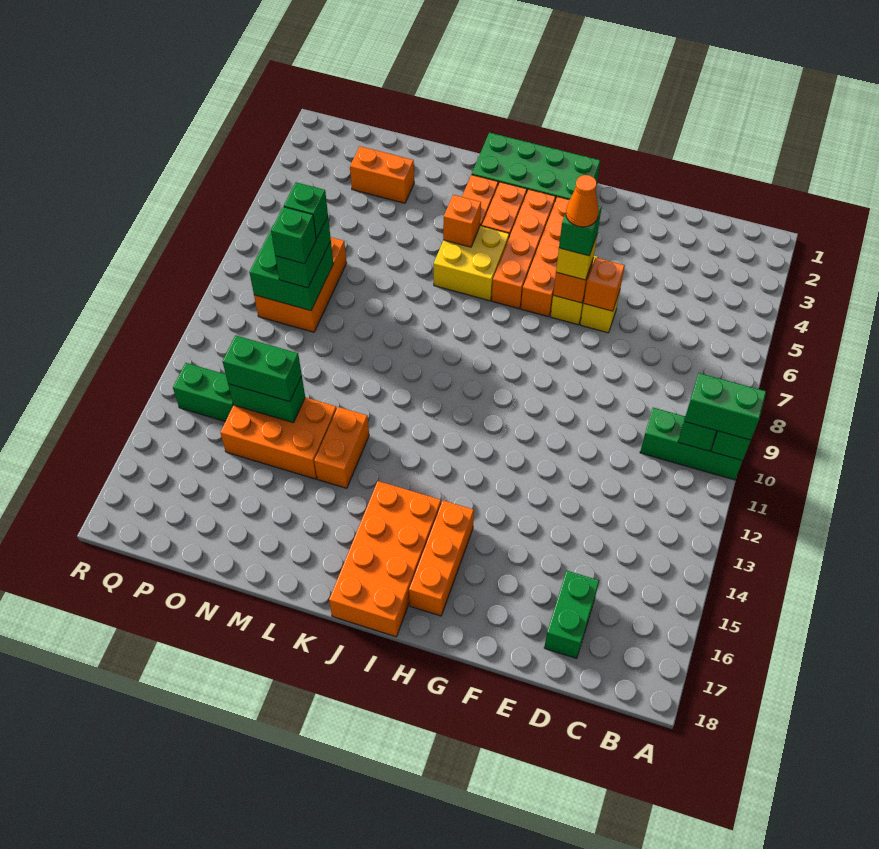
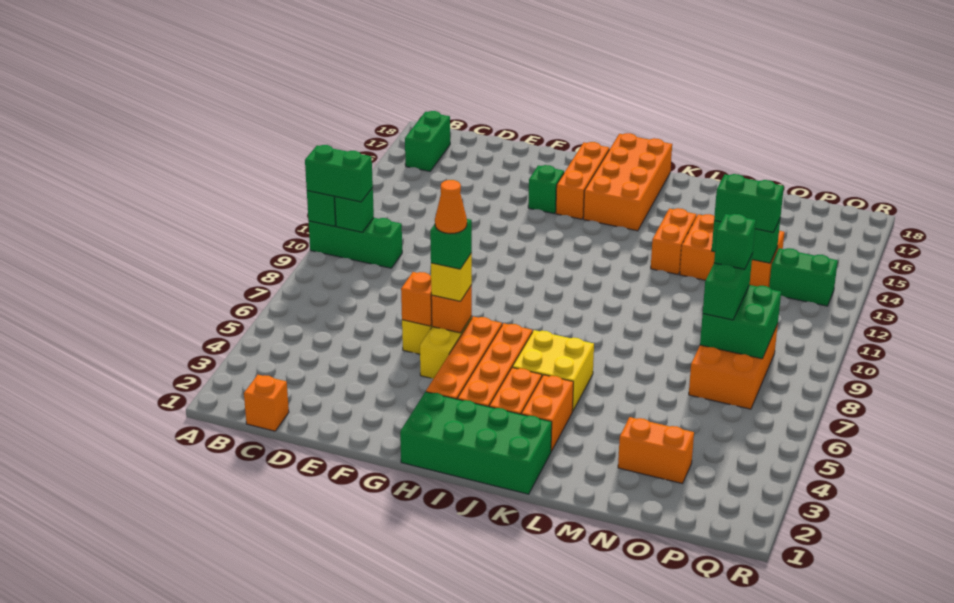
green 1x2 brick [544,571,599,658] -> green 1x2 brick moved to [405,111,450,171]
orange 1x1 brick [443,195,481,247] -> orange 1x1 brick moved to [244,375,289,431]
green 1x1 brick [284,182,328,239] -> green 1x1 brick moved to [528,165,564,213]

